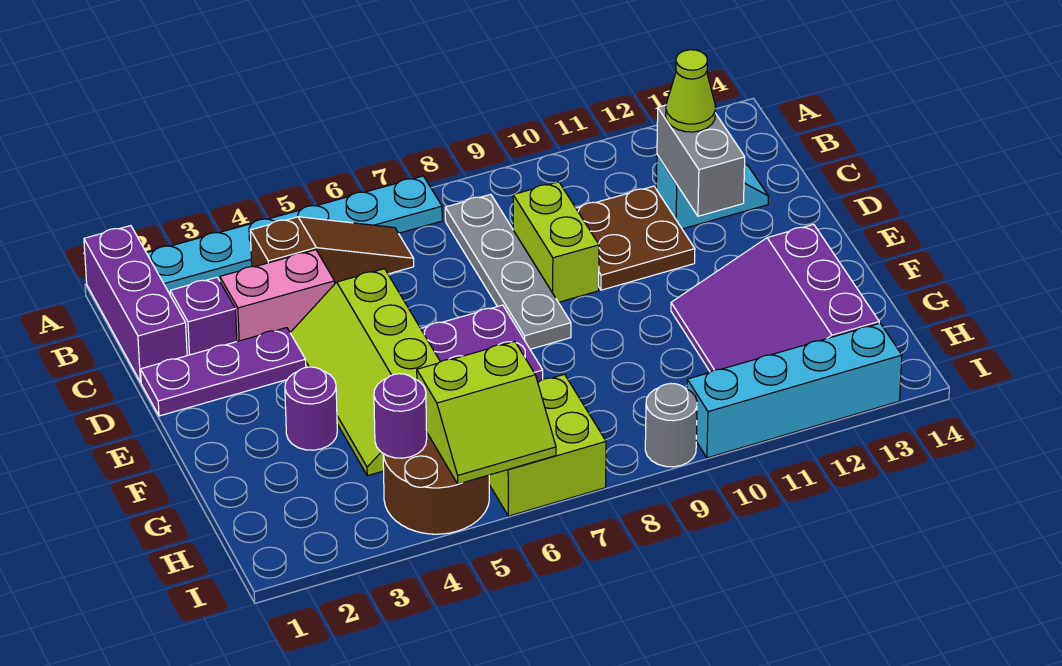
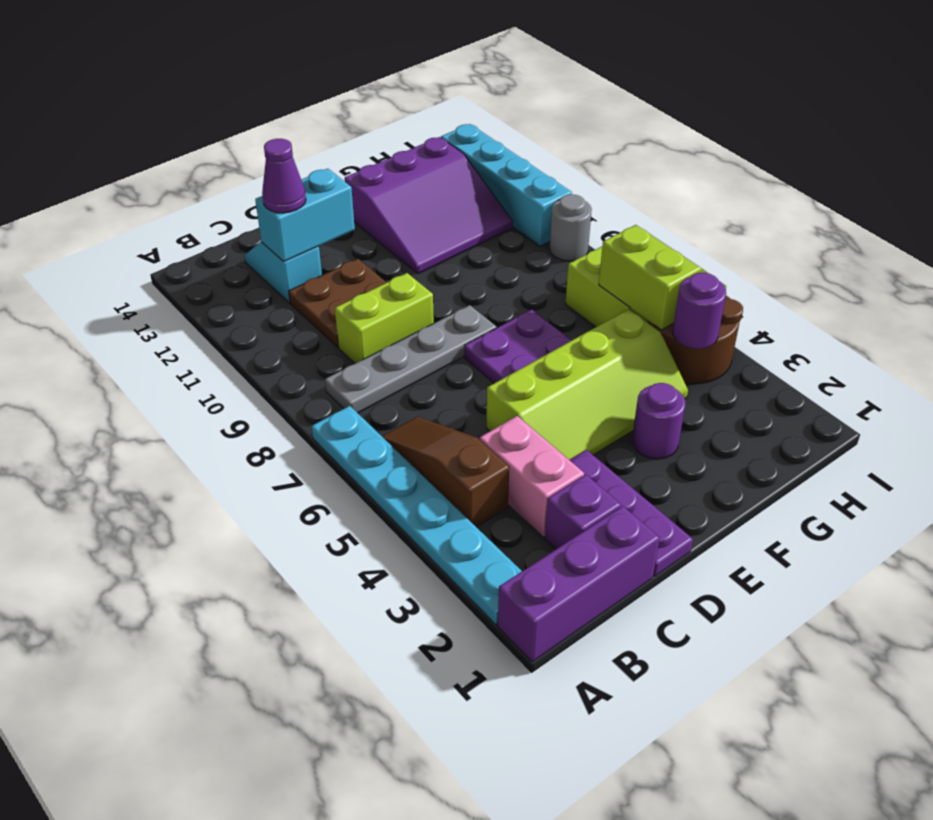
grey 1x2 brick [657,105,745,216] -> cyan 1x2 brick [255,169,355,262]
lime 1x1 cone [666,50,716,132] -> purple 1x1 cone [262,139,306,213]

